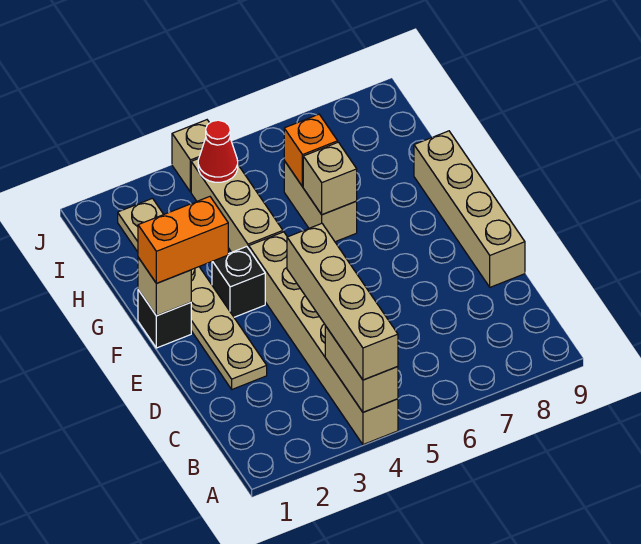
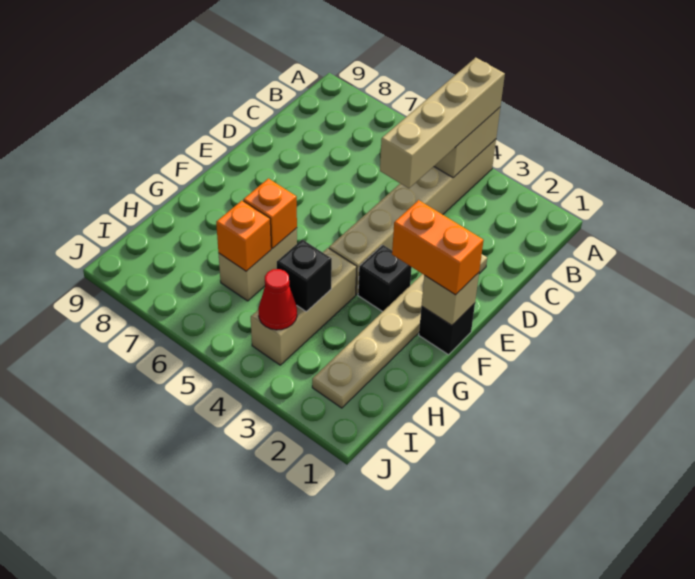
tan 1x4 brick [414,131,525,287] -> none
tan 1x1 brick [303,142,357,215] -> orange 1x1 brick [243,179,297,248]
none -> black 1x1 brick [277,239,332,312]
tan 1x1 brick [172,120,209,192] -> none

